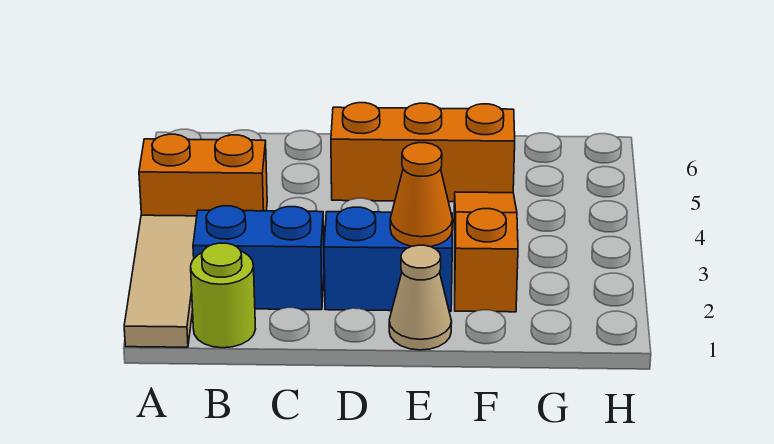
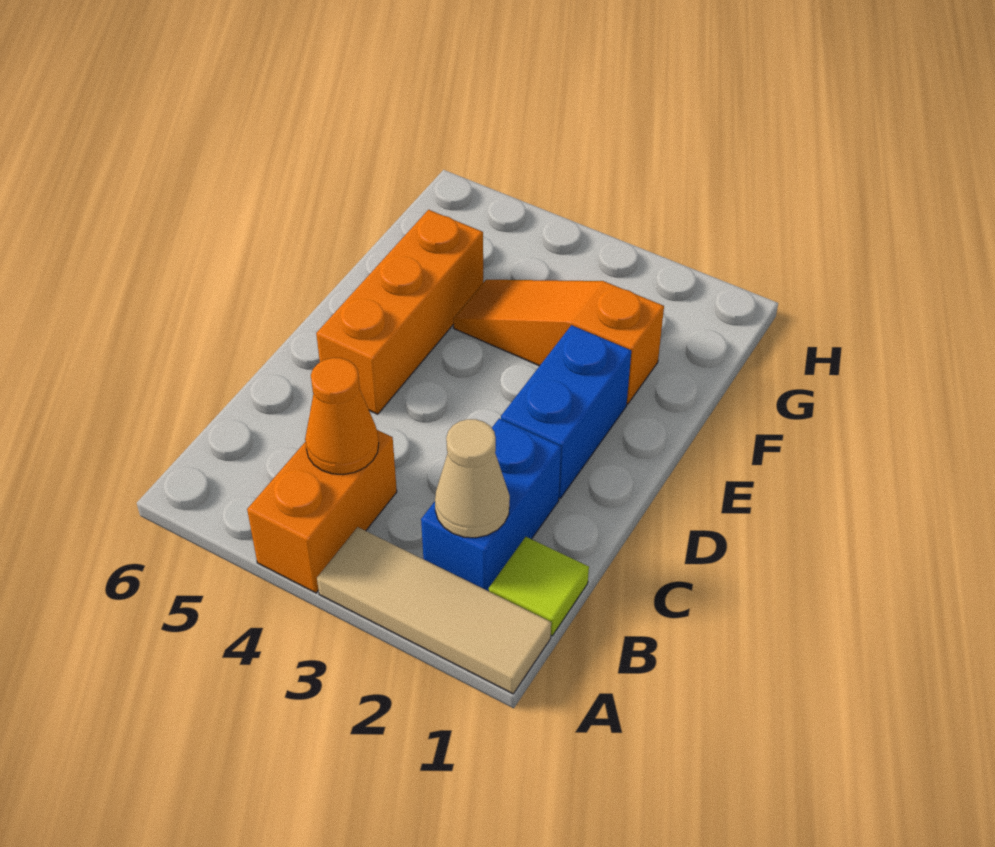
lime 1x1 round brick [191,243,255,348] -> lime 1x1 tile [489,537,589,636]
tan 1x1 cone [389,245,452,350] -> tan 1x1 cone moved to [435,419,510,538]
orange 1x1 cone [390,143,453,247] -> orange 1x1 cone moved to [305,358,379,475]

